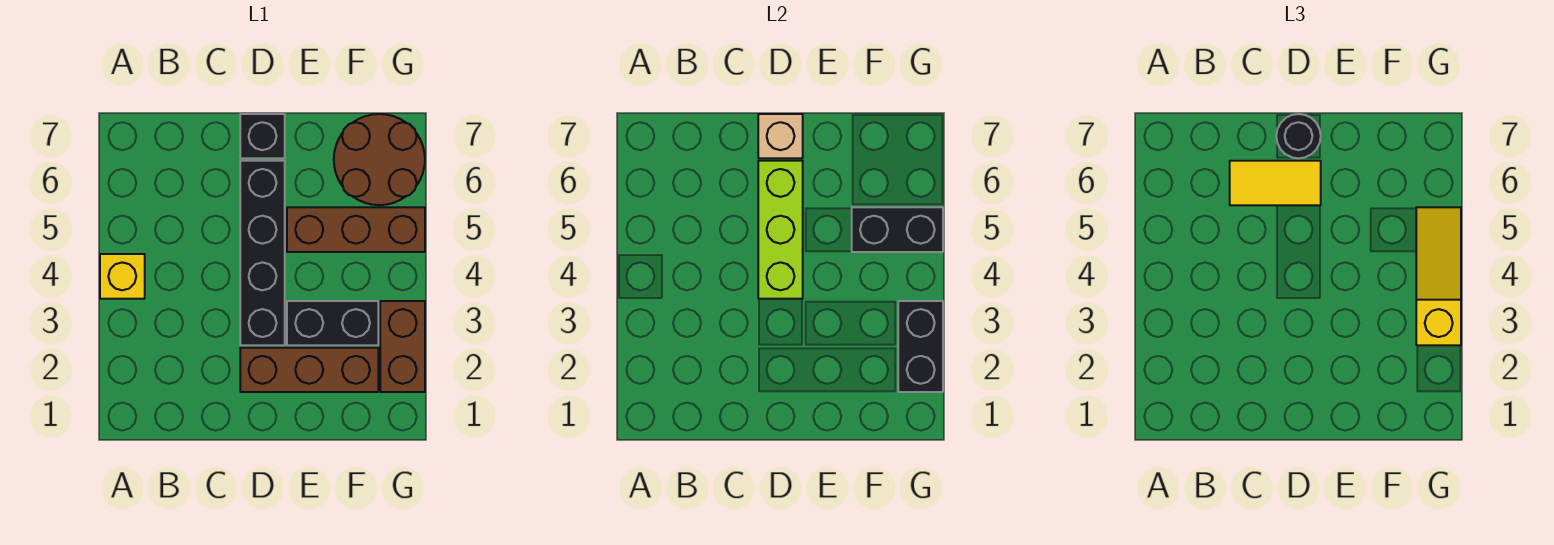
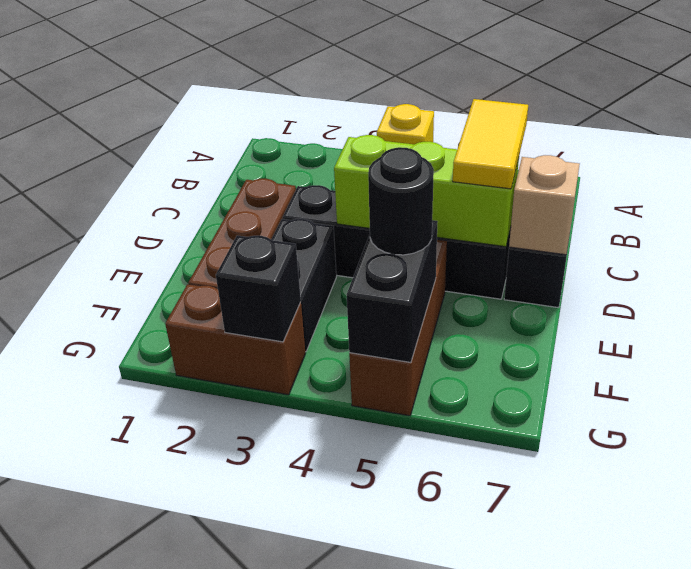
black 1x1 round brick [1276,114,1321,158] -> black 1x1 round brick moved to [368,147,434,255]
brown 2x2 round brick [334,114,425,205] -> none
black 1x2 brick [898,301,943,392] -> black 1x1 brick [216,235,301,342]
yellow 1x3 slope [1416,207,1461,345] -> none

